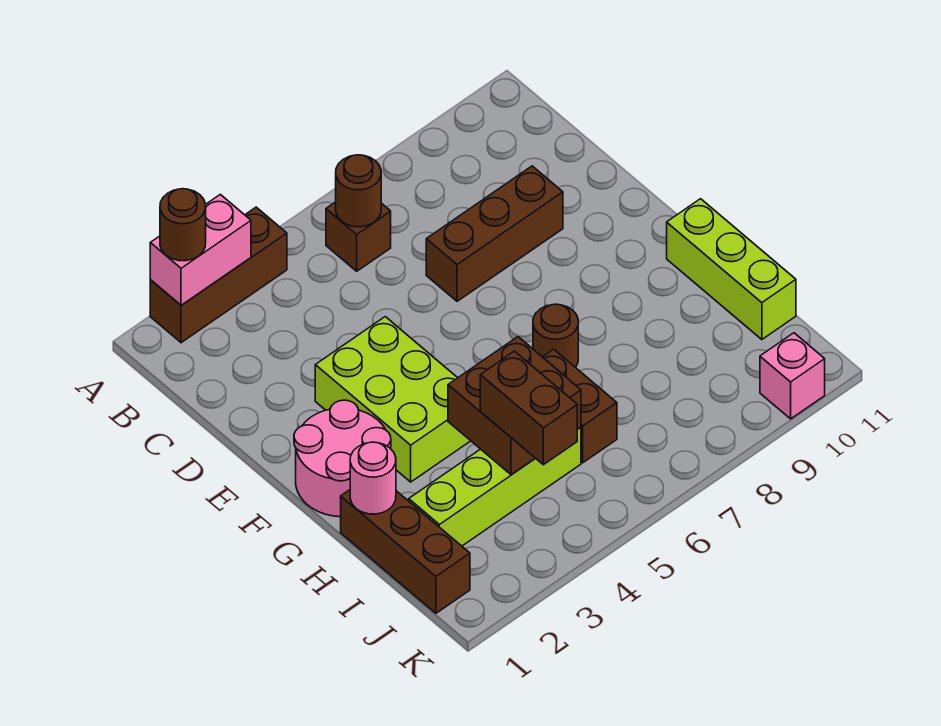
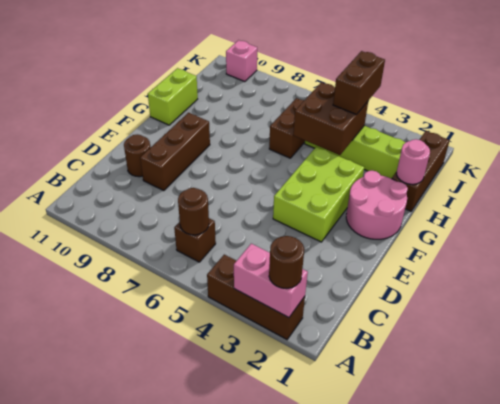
brown 1x3 brick [426,166,563,301] -> brown 1x3 brick turned to [140,113,210,191]
brown 1x1 round brick [533,304,578,367] -> brown 1x1 round brick moved to [124,134,151,177]
lime 1x3 brick [667,199,796,339] -> lime 1x2 brick [148,68,198,125]

